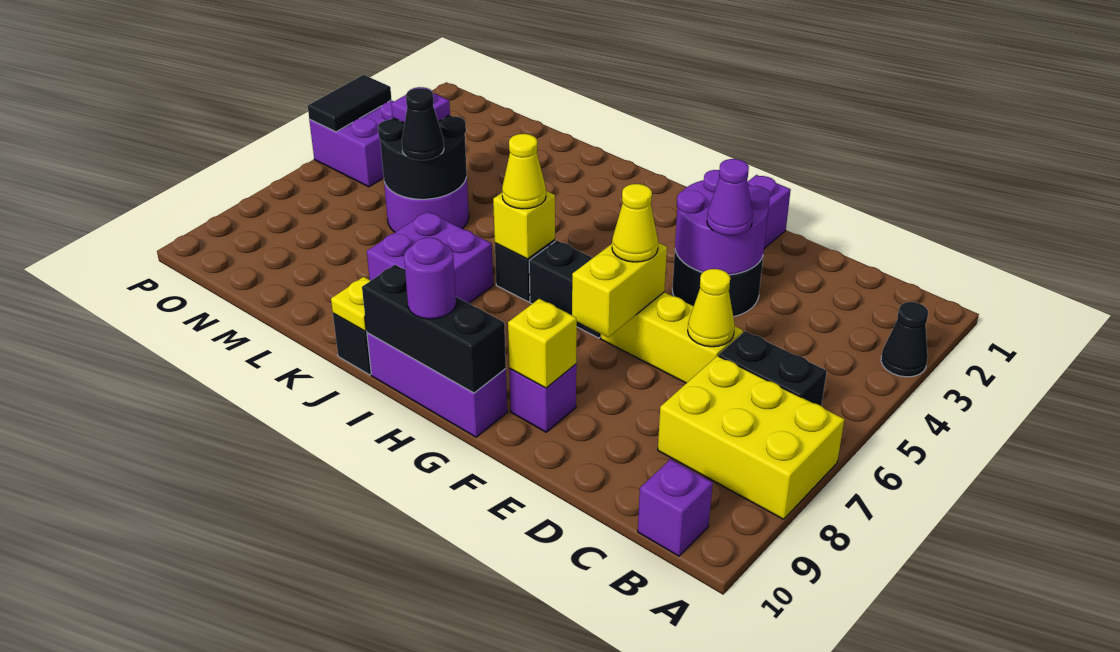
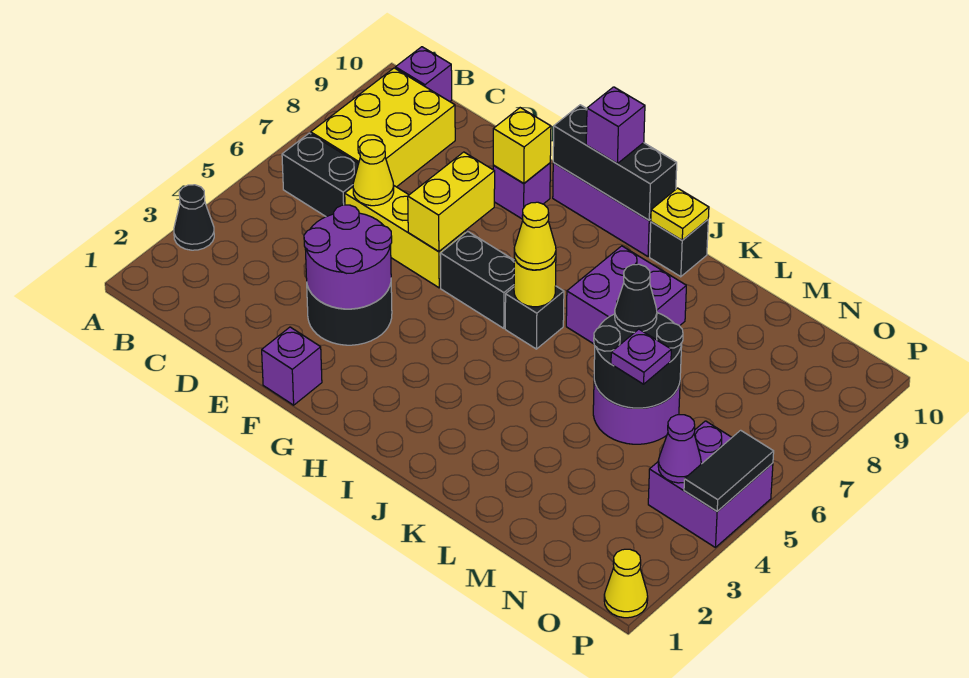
yellow 2x3 brick [658,356,845,519] -> yellow 2x3 brick turned to [311,68,455,187]
purple 1x1 cone [707,159,753,236] -> purple 1x1 cone moved to [658,415,701,483]
yellow 1x1 cone [612,184,658,262] -> yellow 1x1 cone moved to [604,549,648,618]
purple 1x1 round brick [404,238,456,319] -> purple 1x1 brick [586,87,645,163]
yellow 1x1 brick [493,191,555,259] -> yellow 1x1 round brick [514,256,556,307]

